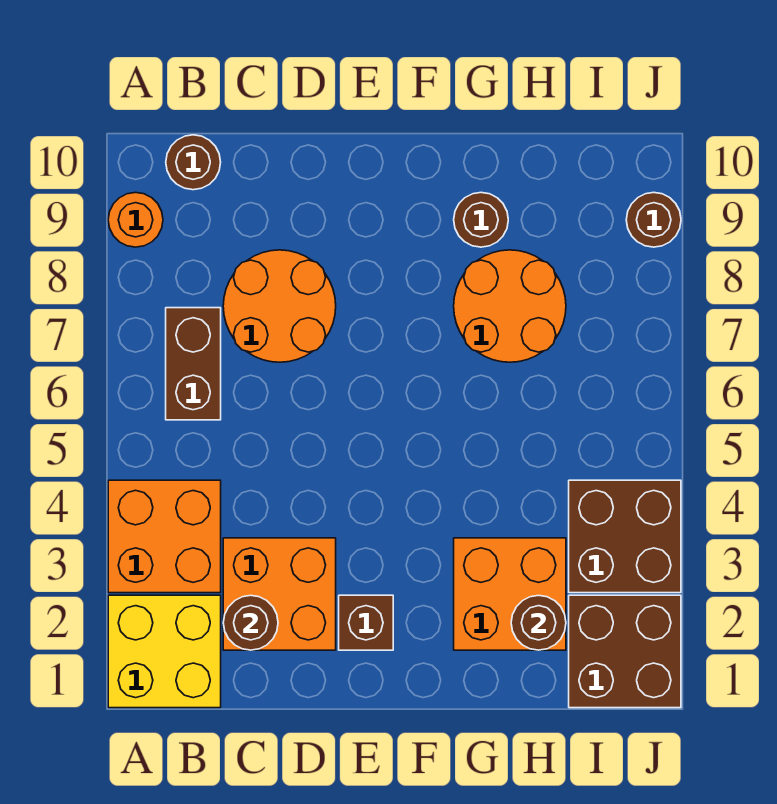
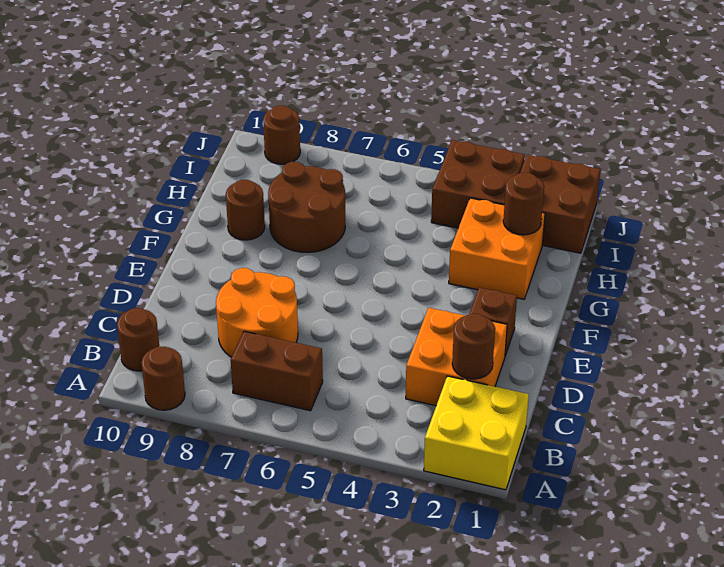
orange 2x2 brick [108,480,221,593] -> none
orange 1x1 round brick [108,192,163,247] -> brown 1x1 round brick [141,347,185,410]
orange 2x2 round brick [454,250,566,362] -> brown 2x2 round brick [268,162,345,252]

